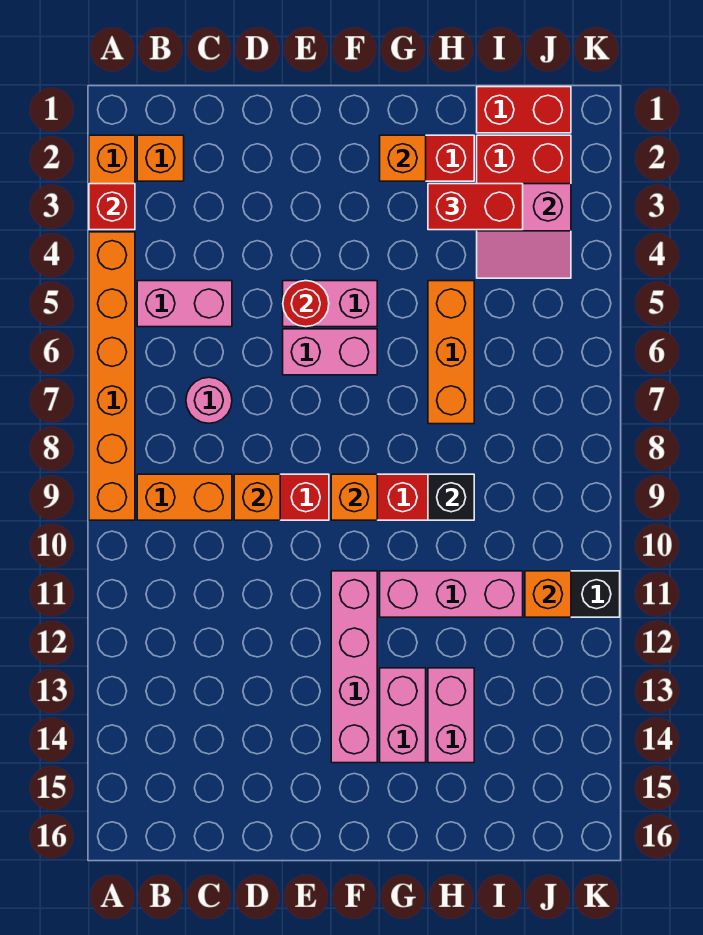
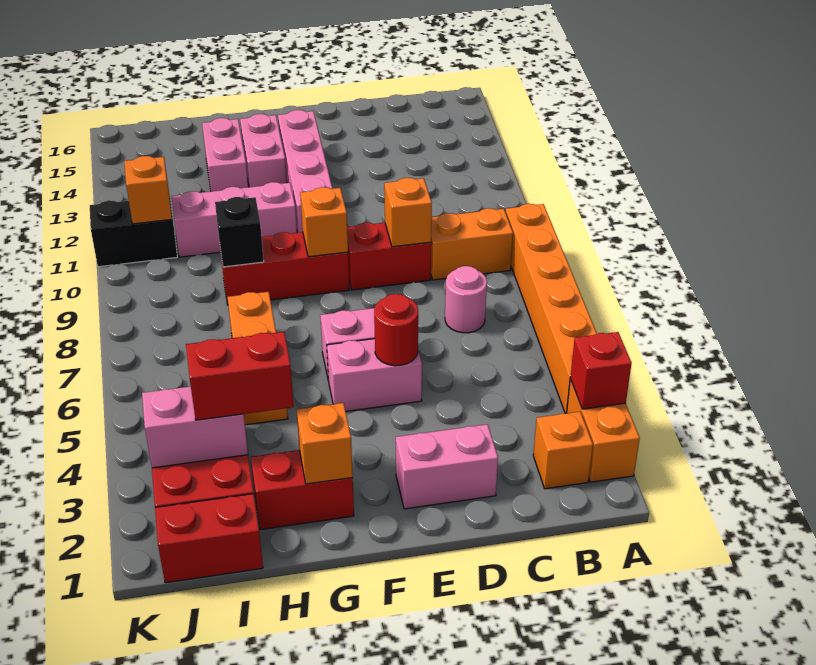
pink 1x2 brick [137,281,232,327] -> pink 1x2 brick moved to [396,424,498,509]

